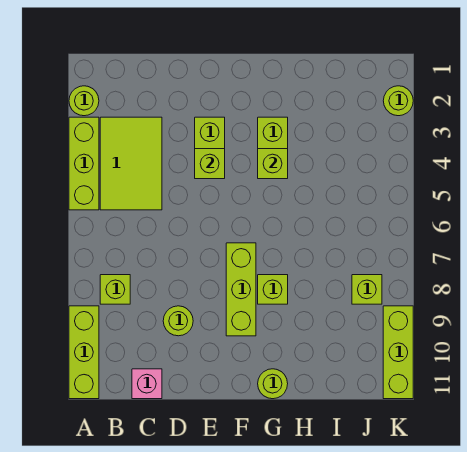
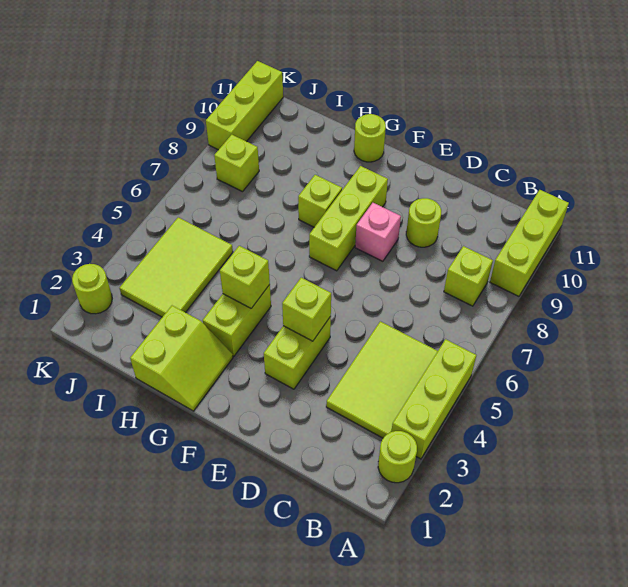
pink 1x1 brick [132,369,162,399] -> pink 1x1 brick moved to [355,203,401,261]
none -> lime 2x2 slope [130,306,233,411]
none -> lime 2x3 tile [119,217,233,317]

